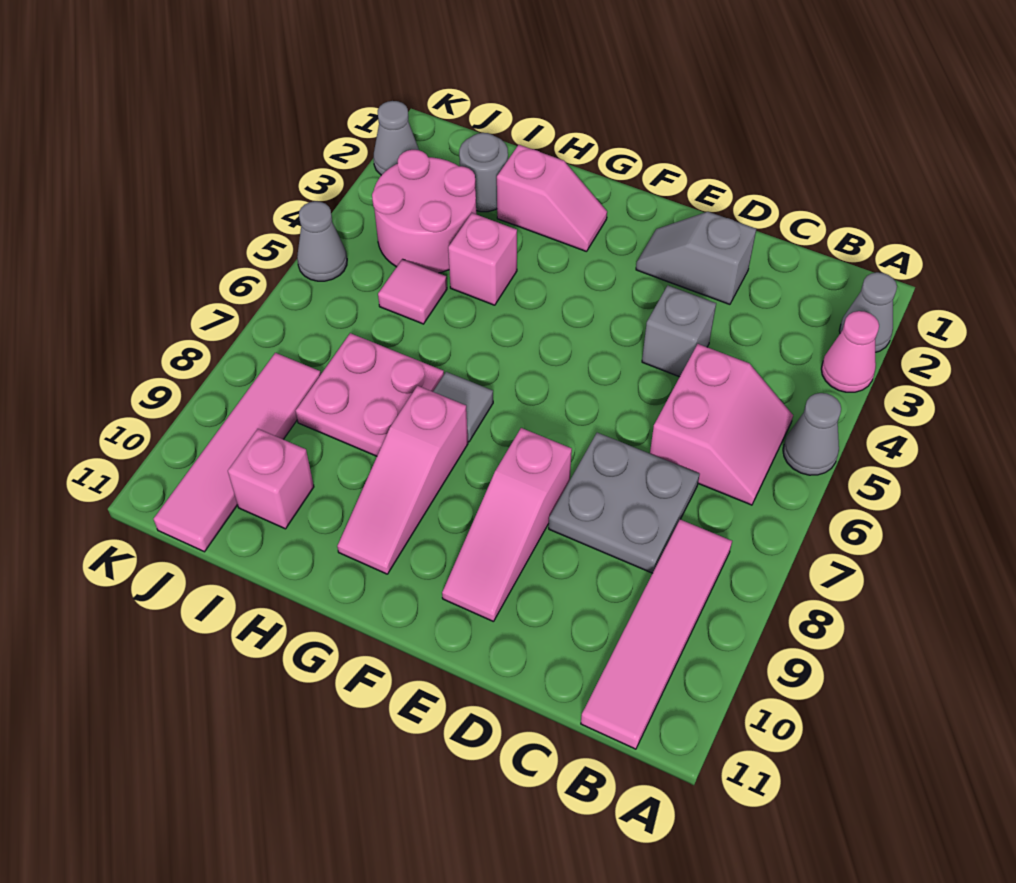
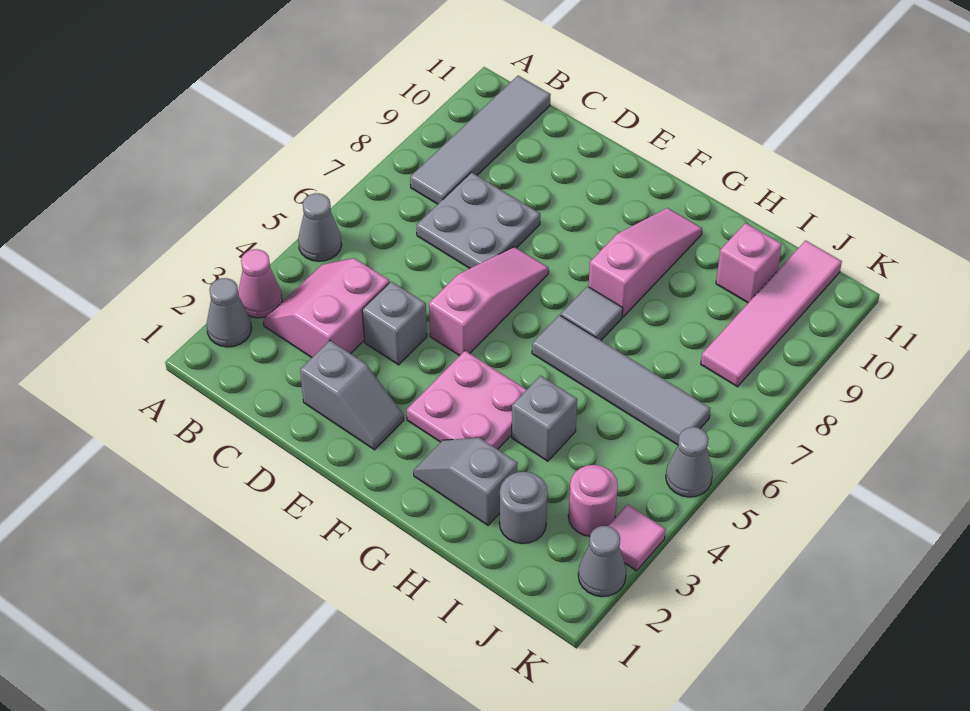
pink 2x2 slope [650,344,793,505] -> pink 2x2 slope moved to [263,258,389,357]
pink 1x4 tile [581,519,732,749] -> grey 1x4 tile [410,76,551,204]
pink 1x3 slope [442,428,572,622] -> pink 1x3 slope moved to [429,247,549,355]
pink 1x2 slope [497,145,607,252] -> grey 1x2 slope [413,438,518,525]
none -> grey 1x4 tile [532,315,710,445]
pink 1x1 brick [448,213,517,305] -> grey 1x1 brick [512,376,577,461]
pink 2x2 plate [296,333,444,456] -> pink 2x2 plate moved to [407,351,526,449]
pink 2x2 round brick [372,150,476,273] -> pink 1x1 round brick [568,465,618,536]
pink 1x1 tile [378,259,447,324] -> pink 1x1 tile moved to [608,505,666,571]

